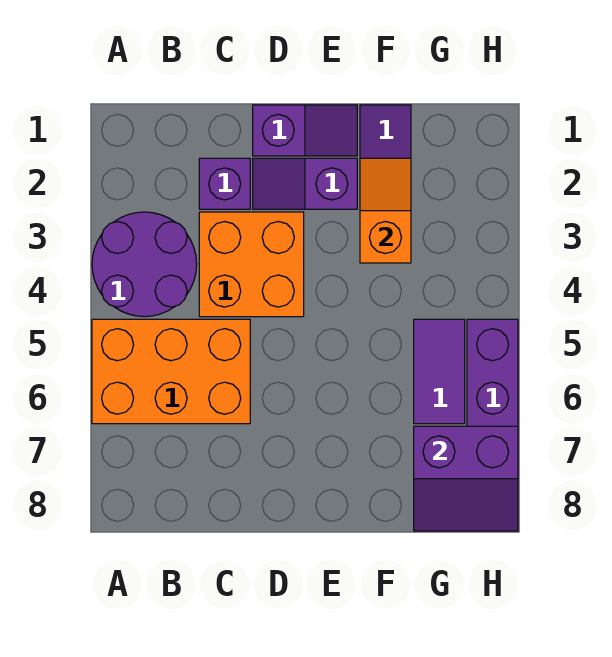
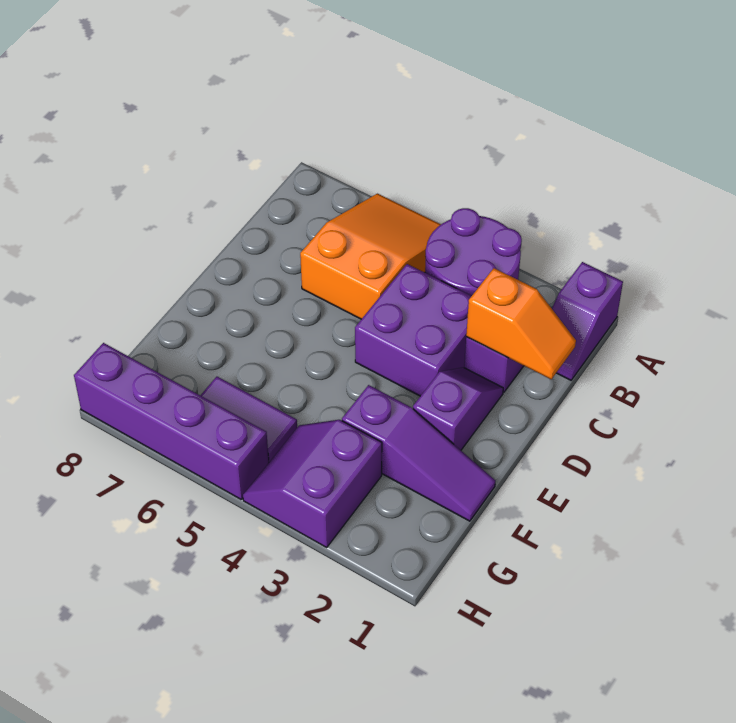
orange 2x3 brick [92,319,250,424] -> orange 2x3 slope [300,194,441,319]
orange 2x2 brick [199,212,304,317] -> purple 2x2 brick [355,264,471,396]
purple 1x2 slope [253,105,357,156] -> purple 1x2 slope moved to [552,262,623,380]
orange 1x2 slope [360,158,411,263] -> orange 1x2 slope moved to [466,268,576,379]
purple 2x2 slope [414,426,518,531] -> purple 2x2 slope moved to [243,420,382,547]

